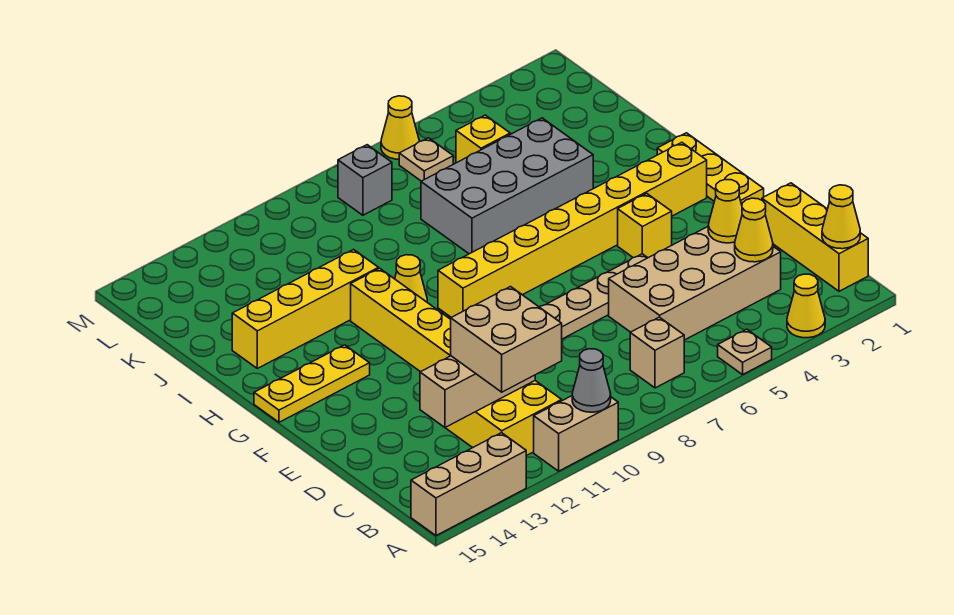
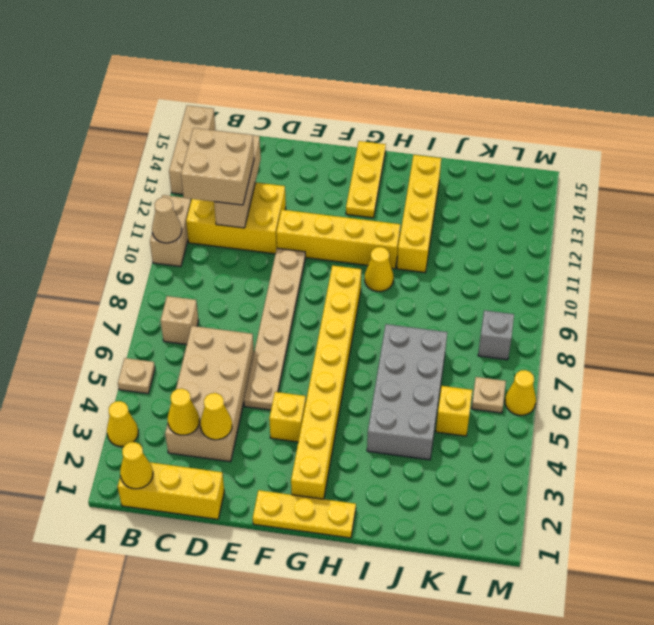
grey 1x1 cone [572,349,611,412] -> tan 1x1 cone [152,197,182,243]

